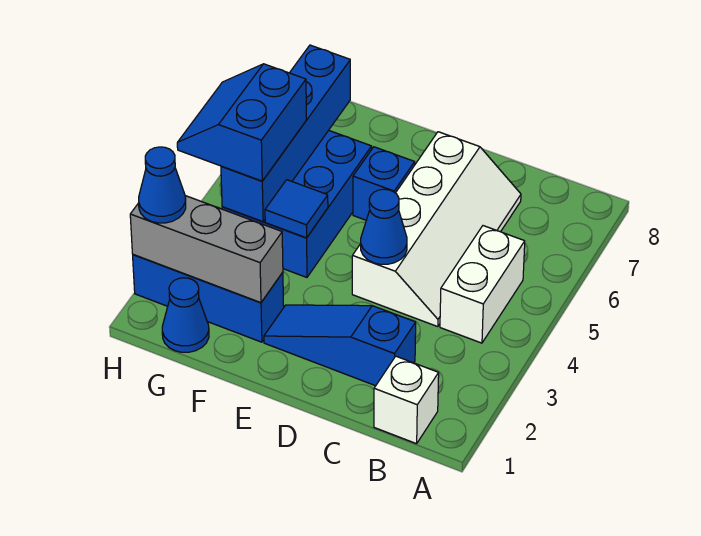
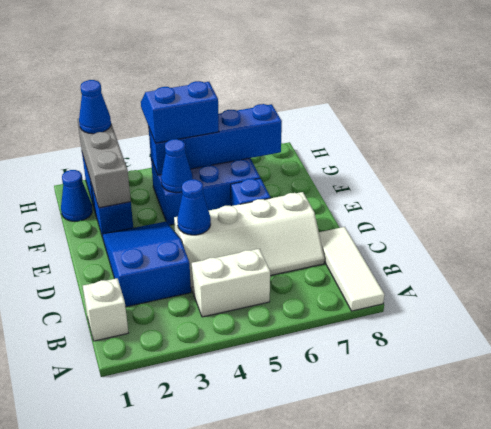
none -> white 1x3 tile [319,227,385,311]
blue 1x3 slope [264,305,416,386] -> blue 2x3 slope [102,222,191,307]
blue 1x1 tile [265,180,328,238] -> blue 1x1 cone [161,139,193,193]

